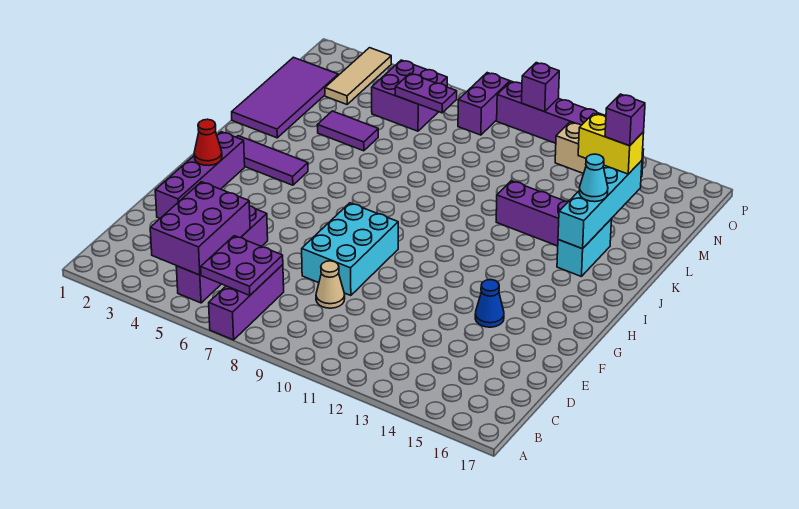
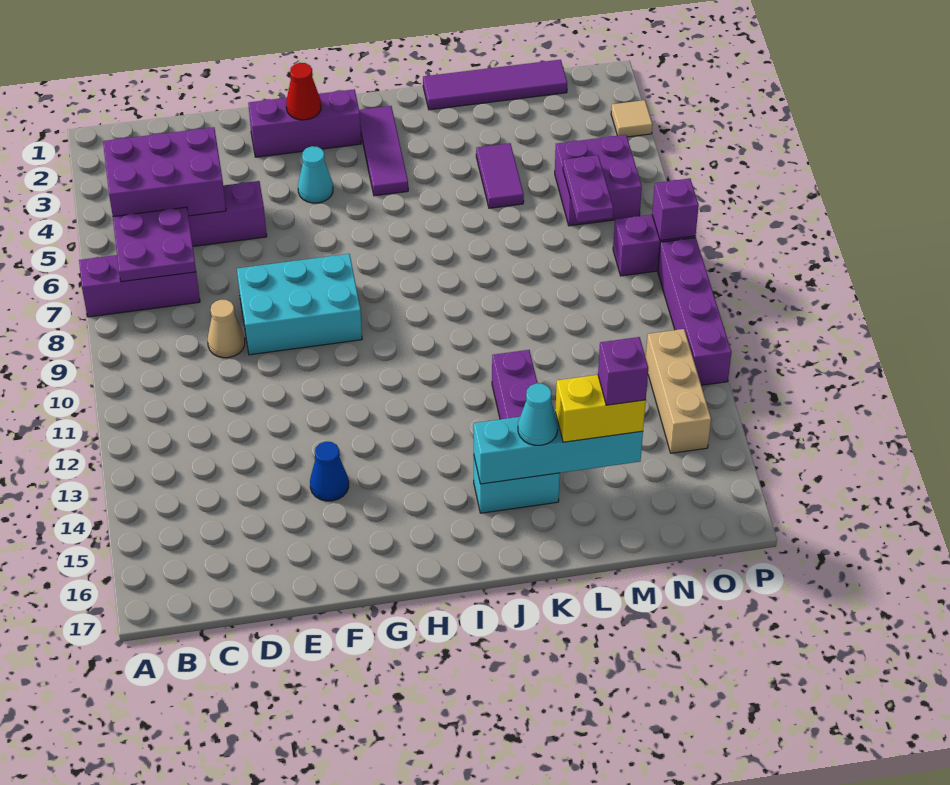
purple 1x4 brick [155,132,245,218] -> purple 1x3 brick [248,89,361,157]
none -> cyan 1x1 cone [298,146,333,203]
purple 2x4 tile [232,57,338,138] -> purple 1x4 tile [423,60,567,110]
yellow 1x2 brick [578,114,644,174] -> yellow 1x2 brick turned to [555,375,646,442]
tan 1x3 tile [325,48,391,104] -> tan 1x1 tile [611,100,652,137]
purple 1x1 brick [522,63,559,112] -> purple 1x1 brick moved to [652,179,699,241]

